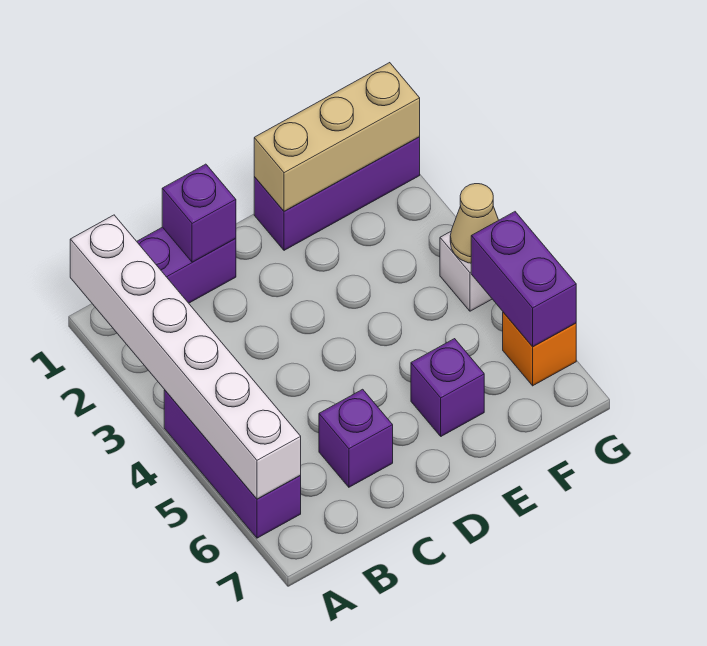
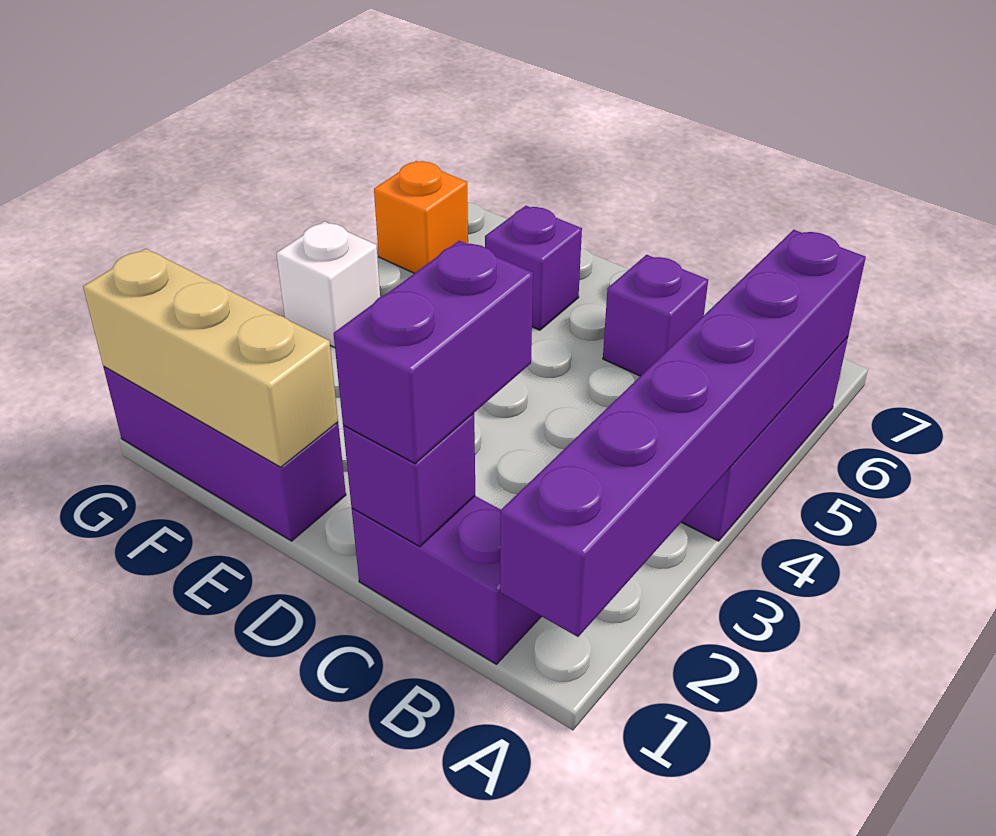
white 1x6 brick [70,215,301,499] -> purple 1x6 brick [500,230,866,637]
tan 1x1 cone [450,184,499,263] -> none
purple 1x2 brick [471,212,576,347] -> purple 1x2 brick moved to [334,241,533,463]

